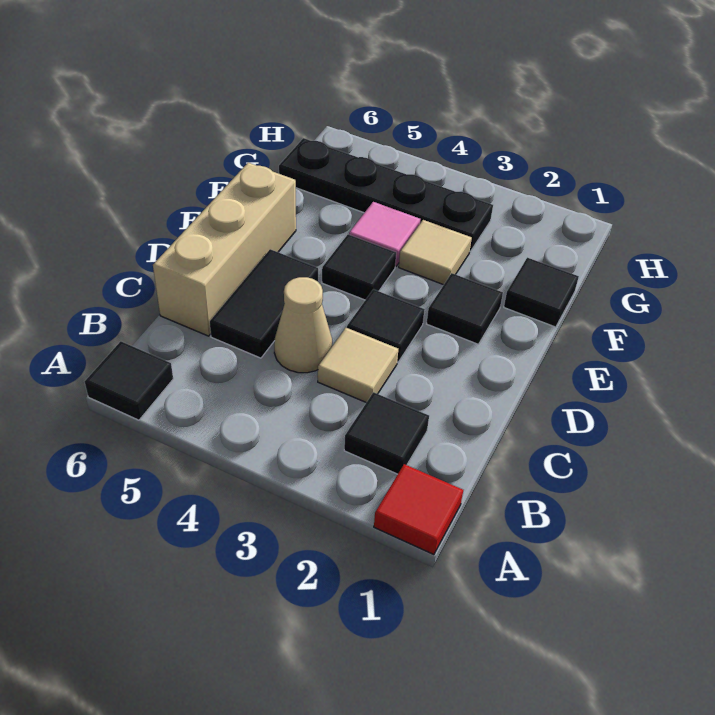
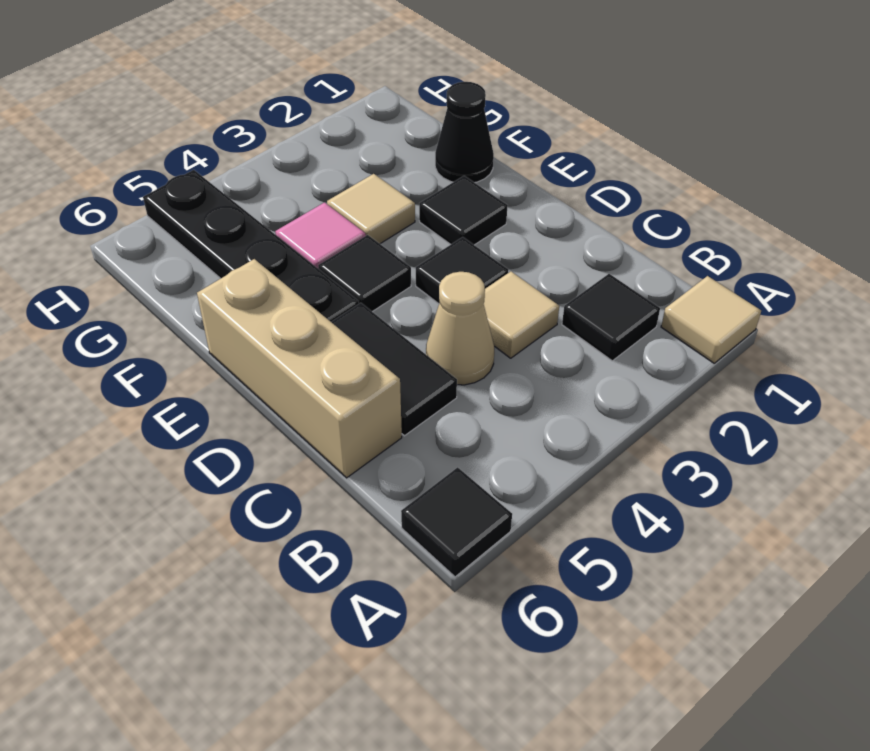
red 1x1 tile [374,464,463,555] -> tan 1x1 tile [661,276,761,363]
black 1x1 tile [504,258,579,327] -> black 1x1 cone [435,82,494,183]
black 1x4 plate [279,138,493,251] -> black 1x4 plate turned to [143,170,359,322]

